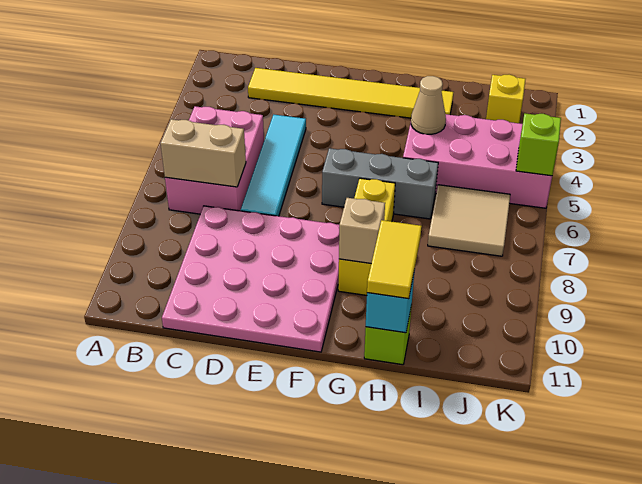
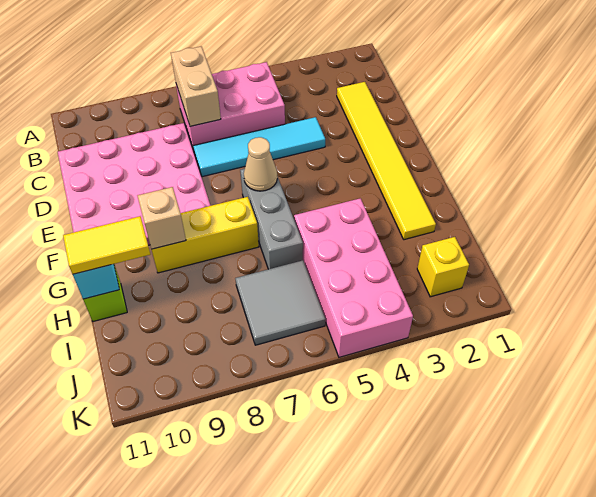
tan 1x1 cone [411,76,446,134] -> tan 1x1 cone moved to [244,137,277,191]
tan 2x2 tile [428,185,510,256] -> grey 2x2 tile [235,260,325,345]
lime 1x1 brick [516,113,561,176] -> none

